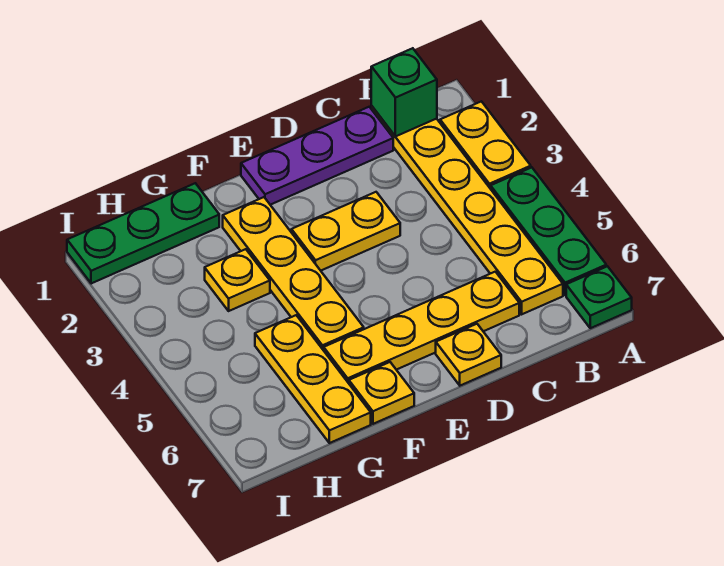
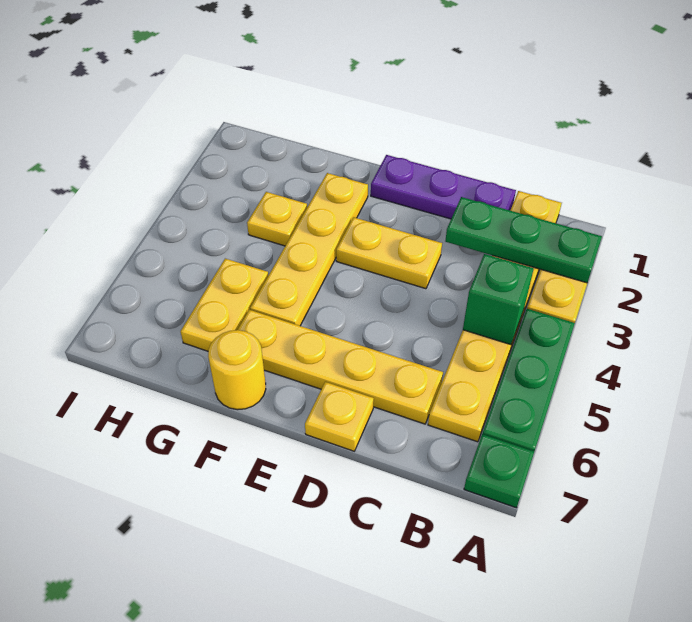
green 1x1 brick [371,48,437,136] -> green 1x1 brick moved to [463,254,534,345]
yellow 1x1 plate [349,362,414,424] -> yellow 1x1 round brick [208,330,266,410]
green 1x3 plate [67,183,219,284] -> green 1x3 plate moved to [445,197,602,283]
yellow 1x3 plate [255,315,371,443] -> yellow 1x2 plate [181,259,268,351]

